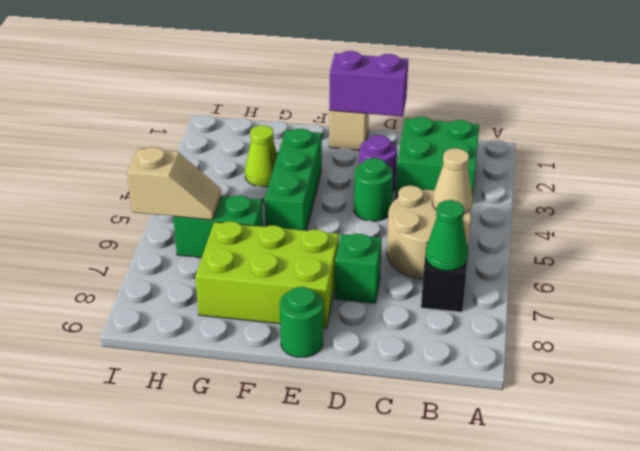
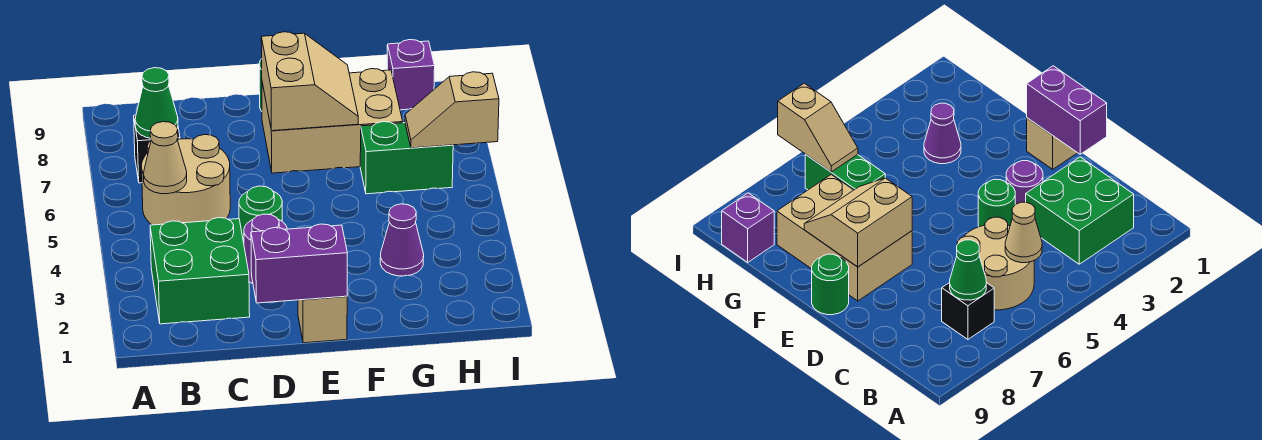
green 1x1 brick [335,234,382,303] -> none
lime 2x3 brick [195,221,339,328] -> tan 2x3 brick [262,69,403,173]
none -> tan 2x2 slope [261,32,358,131]
green 1x3 brick [264,128,322,231] -> none
lime 1x1 cone [245,125,278,187] -> purple 1x1 cone [380,204,424,276]
none -> purple 1x1 brick [387,40,435,110]

